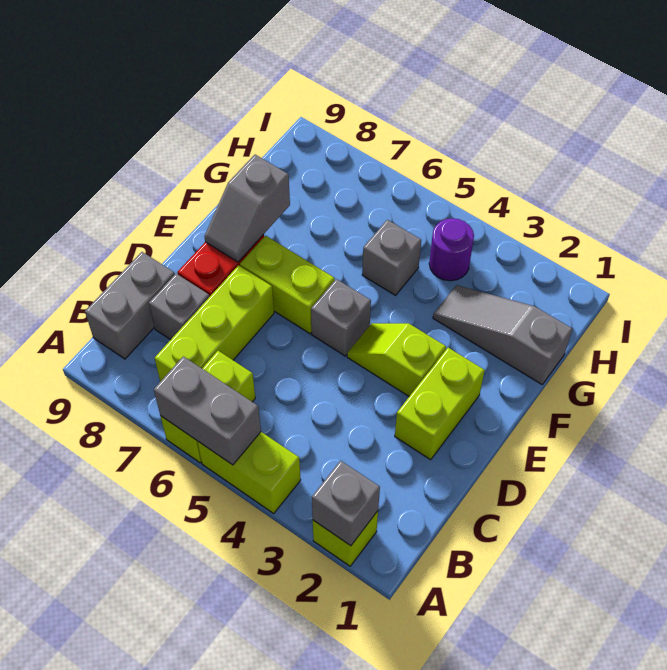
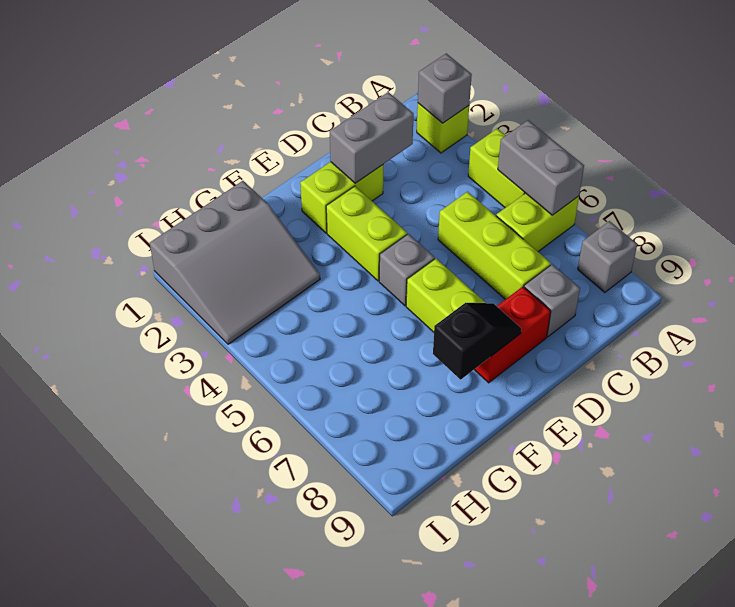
lime 1x3 brick [155,265,274,382] -> lime 1x3 brick turned to [438,192,551,299]
grey 1x2 brick [85,252,175,359] -> grey 1x2 brick moved to [330,92,414,183]
lime 1x2 slope [347,323,446,396] -> lime 1x2 brick [326,186,407,281]
grey 1x2 slope [204,155,290,262] -> black 1x2 slope [433,303,521,379]
grey 1x3 slope [433,285,572,385] -> grey 3x3 slope [150,181,320,344]
grey 1x1 brick [362,220,421,295] -> grey 1x1 brick moved to [578,221,637,292]
purple 1x1 round brick [429,218,474,281] -> none

